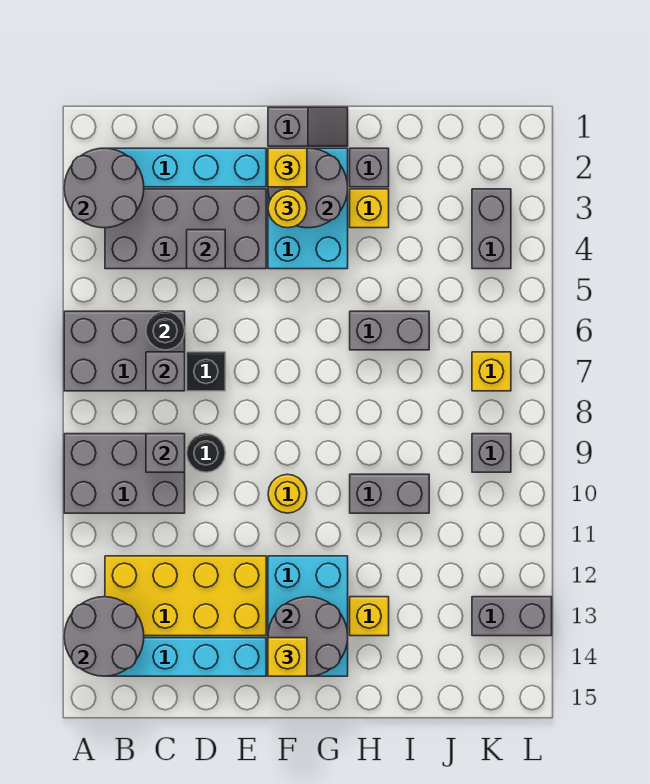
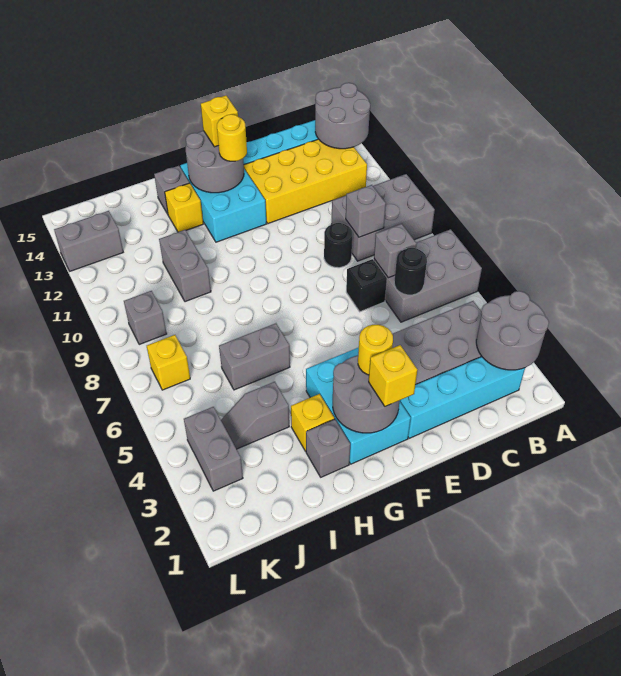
grey 1x1 brick [187,230,225,269] -> grey 1x1 brick moved to [154,166,189,214]
grey 1x2 slope [268,107,348,146] -> grey 1x2 slope moved to [221,382,289,449]
yellow 1x1 round brick [268,474,307,513] -> yellow 1x1 round brick moved to [217,114,247,161]
grey 1x2 brick [350,474,429,513] -> grey 1x2 brick turned to [159,230,211,302]

